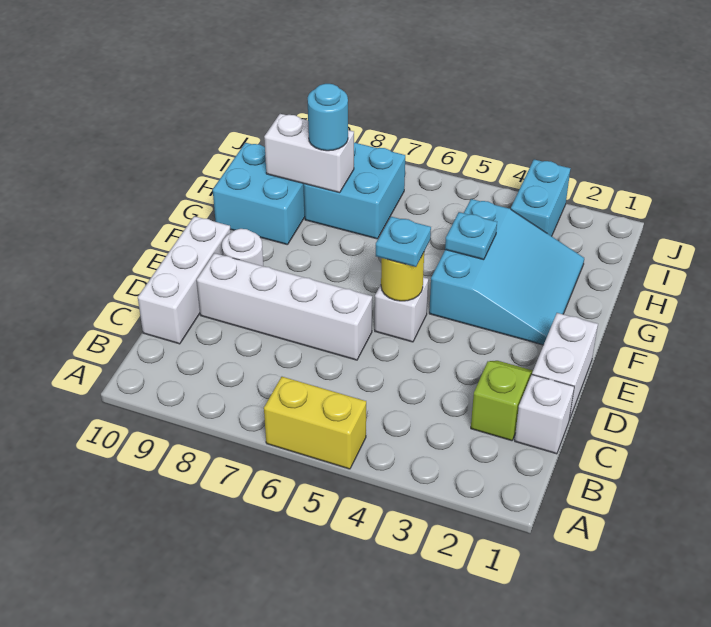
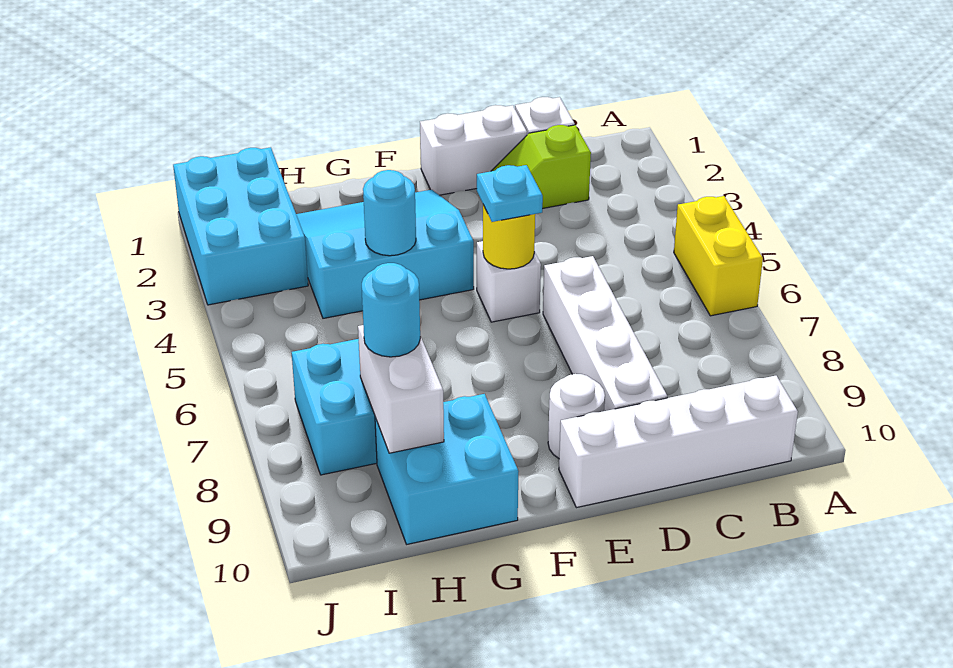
white 1x3 brick [138,216,231,344] -> white 1x4 brick [559,376,798,508]
cyan 1x1 plate [445,212,497,260] -> cyan 1x1 round brick [363,170,416,256]
cyan 1x2 brick [511,160,570,236] -> cyan 2x3 brick [173,147,308,305]

